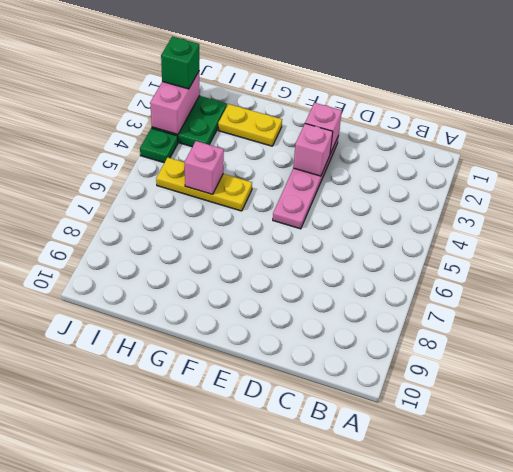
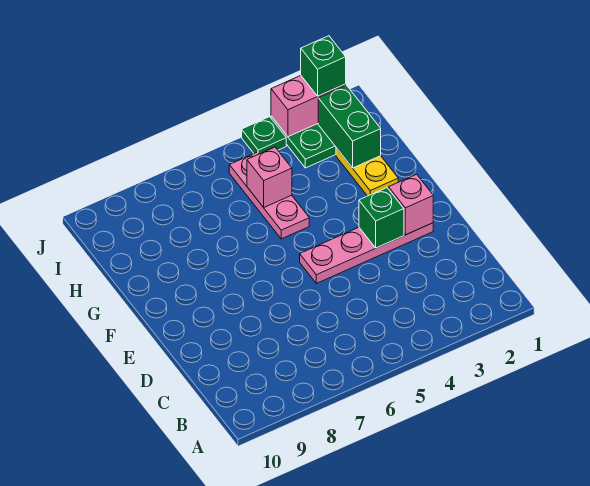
pink 1x1 brick [293,124,333,176] -> green 1x1 brick [359,188,404,248]
yellow 1x3 plate [156,158,252,211] -> pink 1x3 plate [229,152,309,239]
none -> green 1x2 brick [318,85,381,168]

